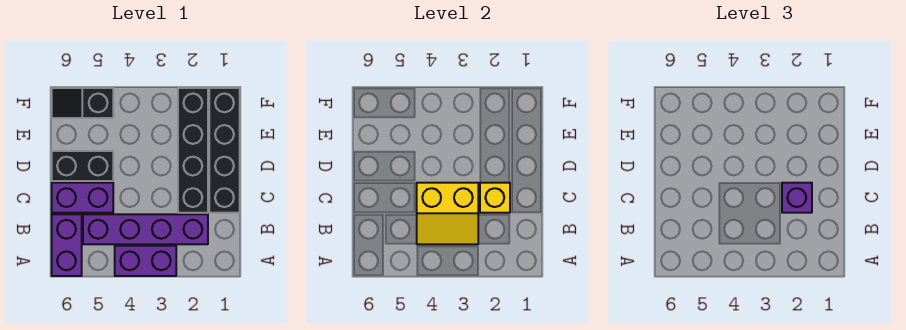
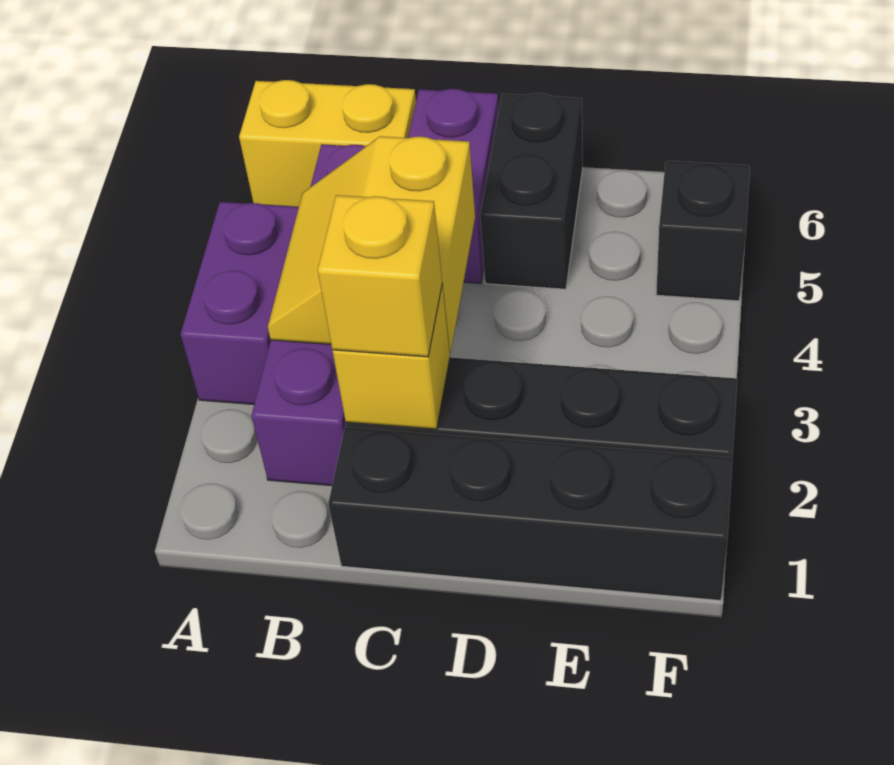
purple 1x2 brick [52,214,82,276] -> yellow 1x2 brick [239,80,416,207]
purple 1x1 brick [782,183,812,213] -> yellow 1x1 brick [318,195,442,357]

